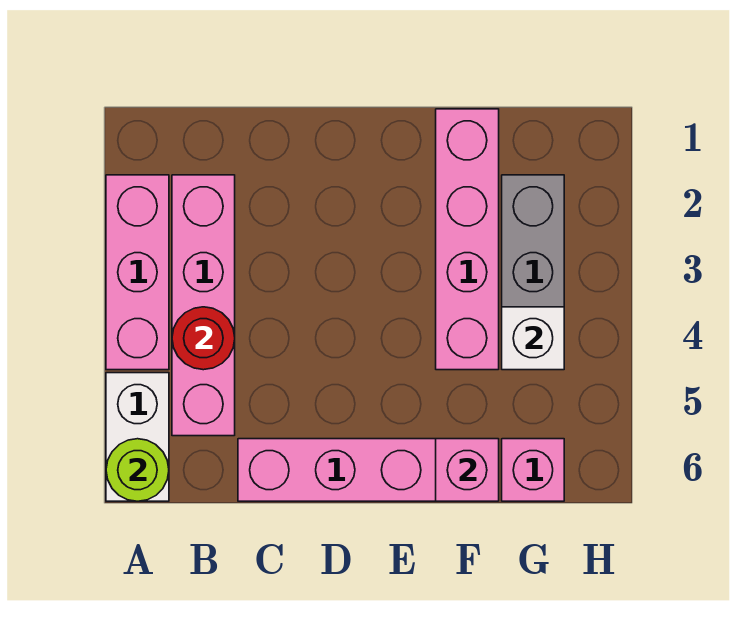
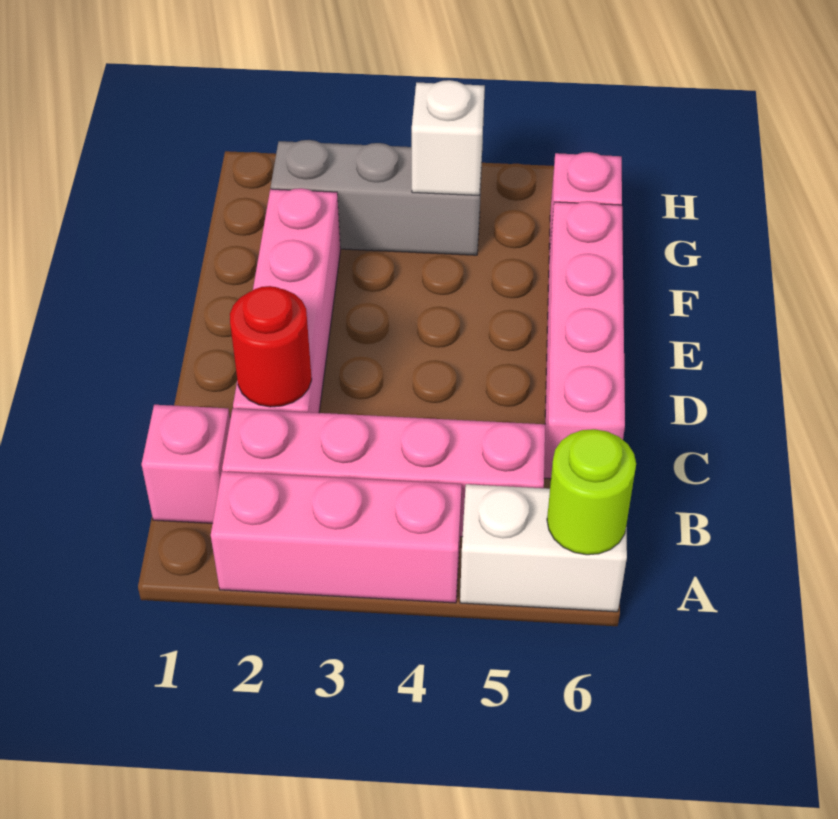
red 1x1 round brick [172,307,235,370] -> red 1x1 round brick moved to [230,286,312,407]
pink 1x4 brick [436,109,499,370] -> pink 1x4 brick turned to [233,188,340,413]
pink 1x1 brick [436,439,499,501] -> pink 1x1 brick moved to [142,405,230,523]

